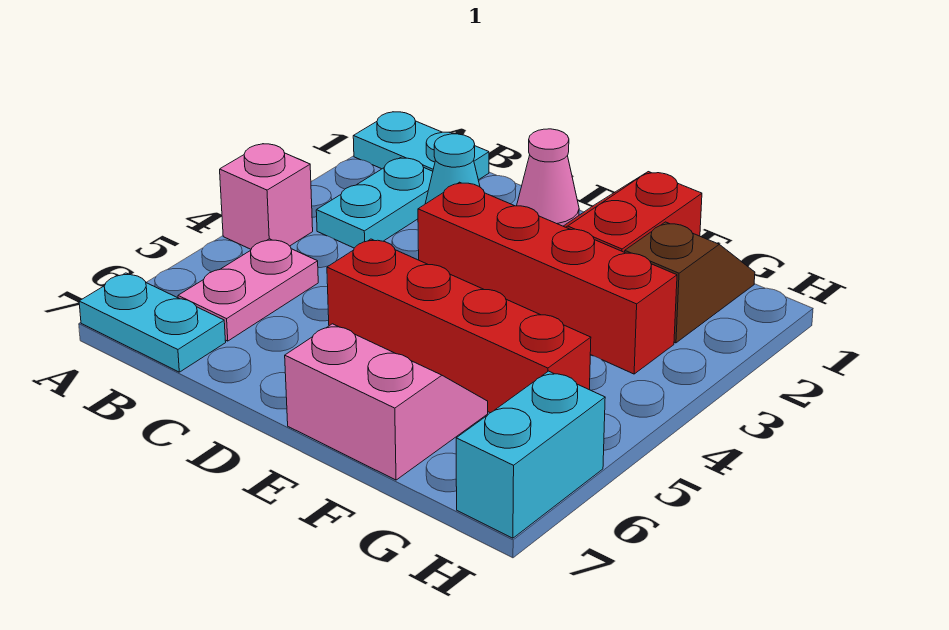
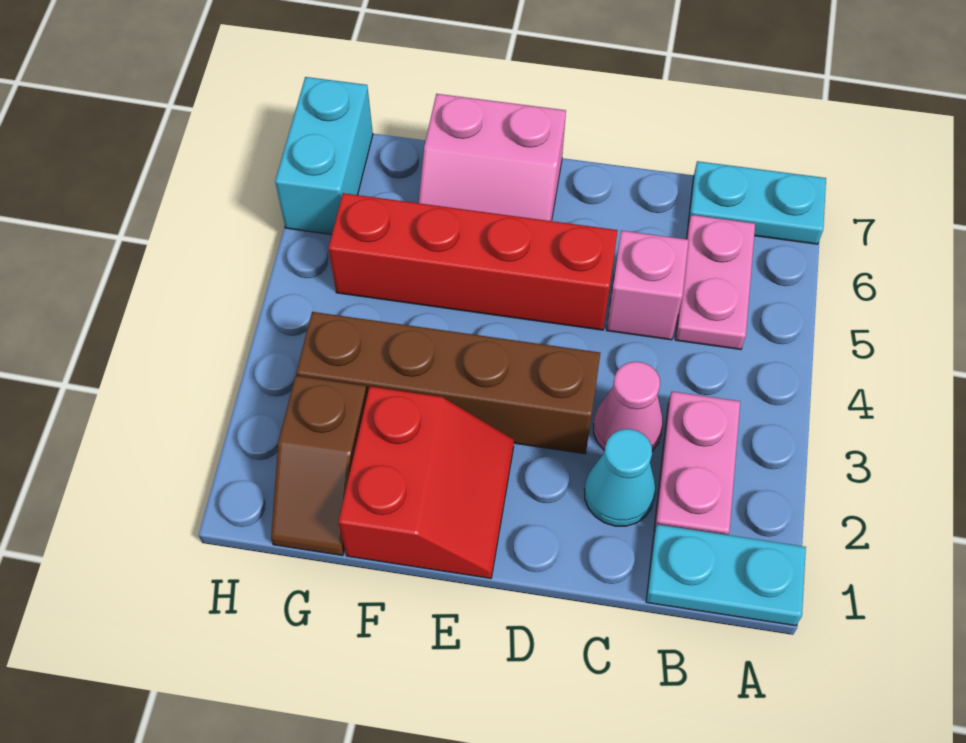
pink 1x1 brick [220,144,313,249] -> pink 1x1 brick moved to [607,231,689,340]
cyan 1x2 plate [316,158,433,248] -> pink 1x2 plate [654,392,740,535]
pink 1x1 cone [517,129,579,226] -> pink 1x1 cone moved to [594,362,663,451]
red 1x4 brick [418,182,677,374] -> brown 1x4 brick [296,312,600,454]

